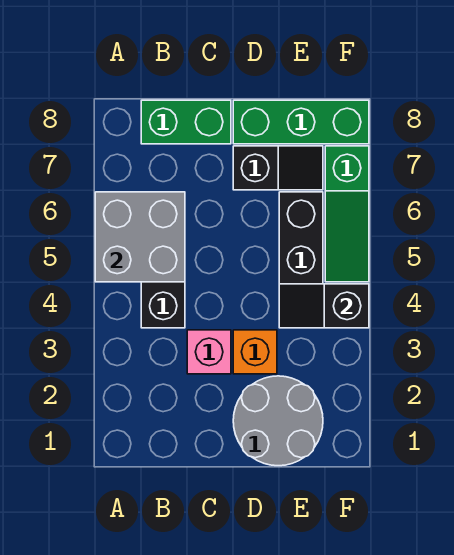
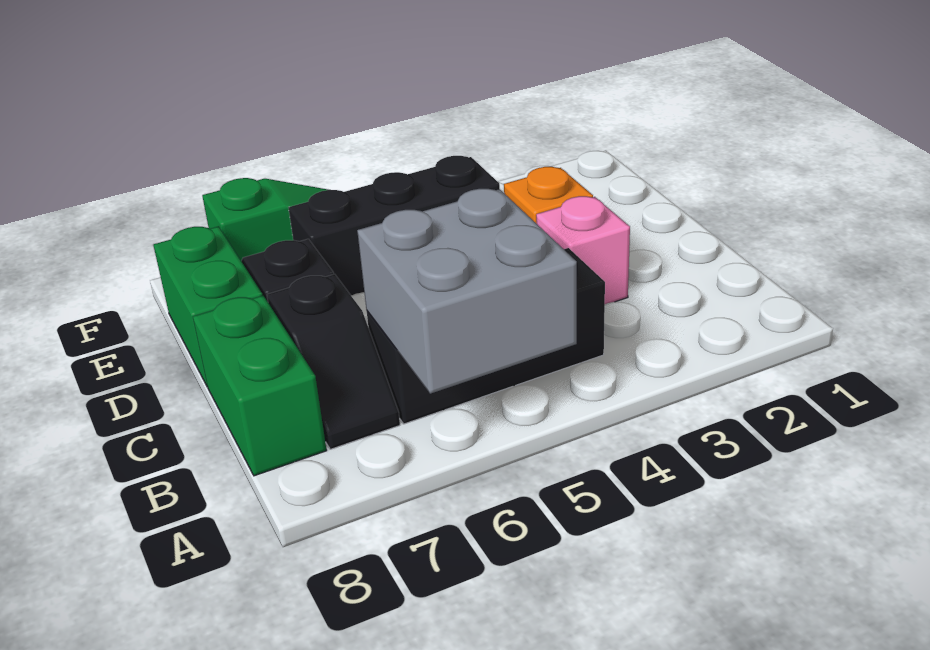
grey 2x2 round brick [233,376,323,466] -> none
green 1x3 brick [233,100,369,144] -> green 1x2 brick [154,226,262,387]
black 1x2 slope [279,284,369,328] -> black 1x2 slope moved to [267,274,400,449]

